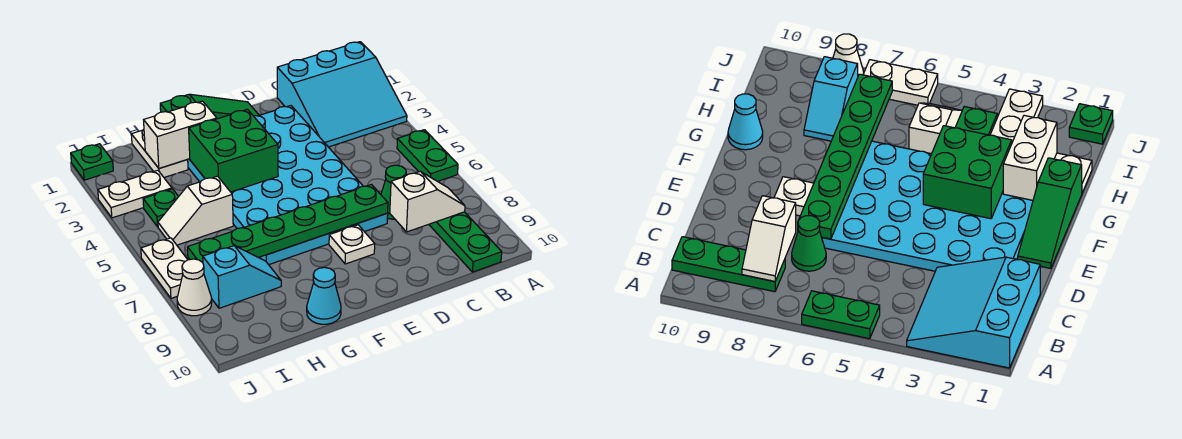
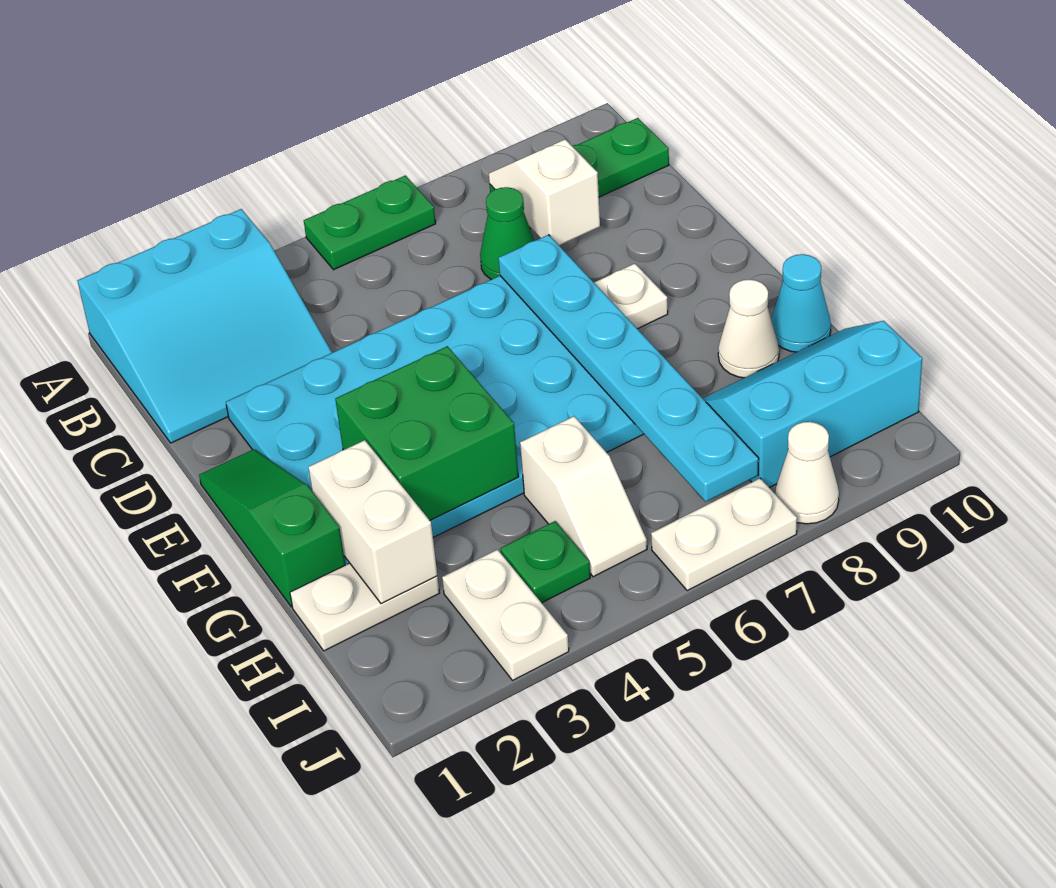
cyan 3x3 slope [277,42,407,147] -> cyan 3x3 slope turned to [77,209,332,443]
green 1x6 plate [188,185,388,263] -> cyan 1x6 plate [498,235,759,502]
none -> white 1x1 cone [718,280,779,378]
cyan 1x2 slope [203,246,281,308] -> cyan 2x3 slope [703,321,922,488]
green 1x1 plate [71,144,113,180] -> none

